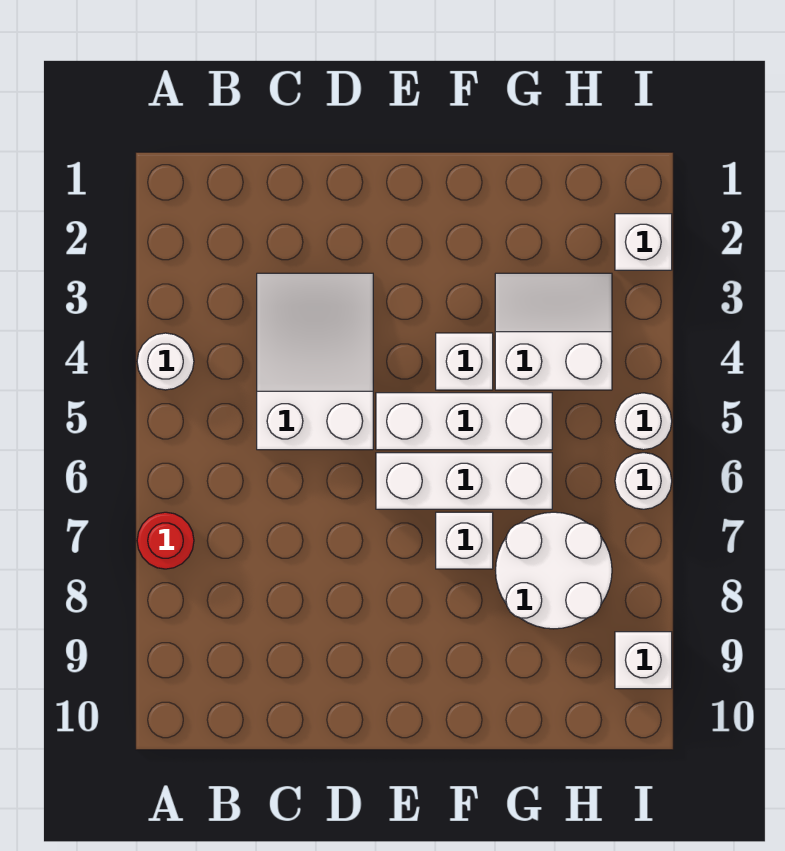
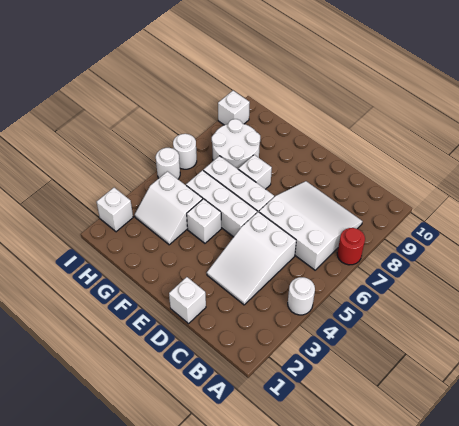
none -> white 3x3 slope [259,181,362,270]
none -> white 1x1 brick [169,277,206,323]

